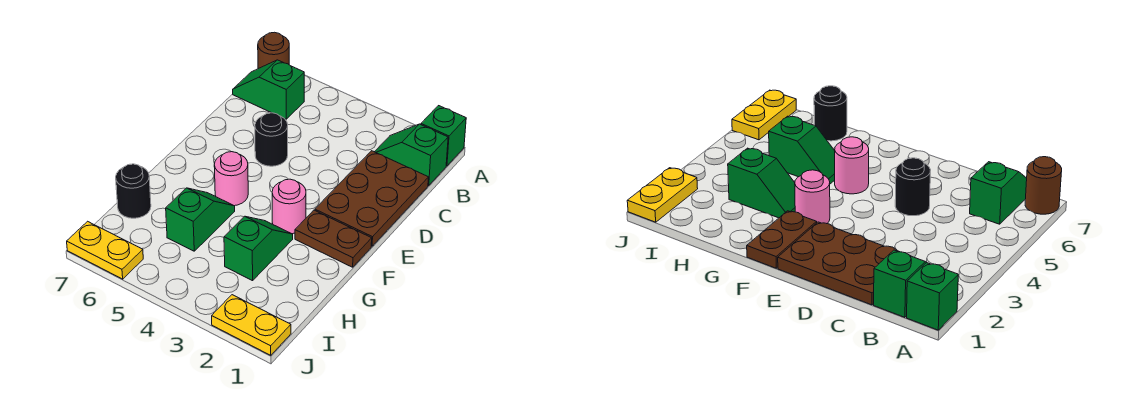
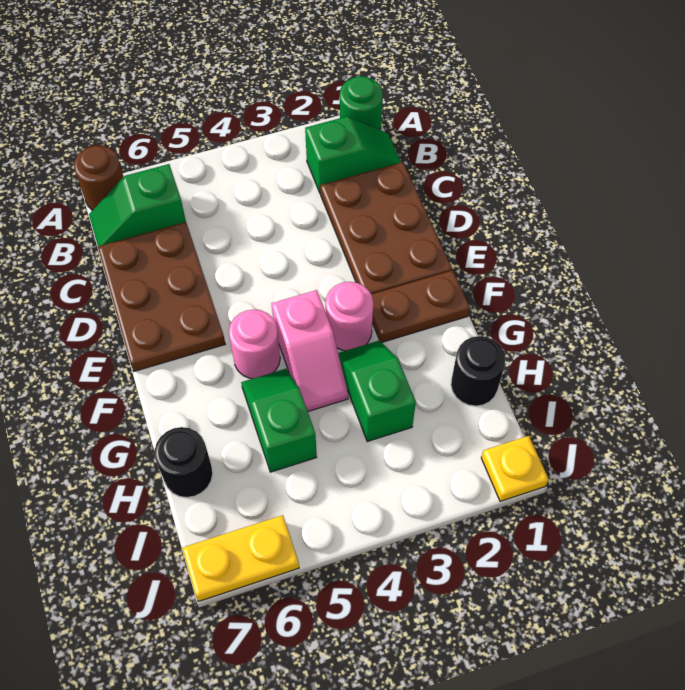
green 1x1 brick [421,106,466,166] -> green 1x1 round brick [340,76,383,130]
green 1x2 slope [375,124,448,186] -> green 1x2 slope turned to [305,116,401,194]
none -> brown 2x3 plate [98,222,225,371]
black 1x1 round brick [255,113,288,166] -> black 1x1 round brick moved to [451,336,506,406]
none -> pink 1x2 slope [271,290,348,411]
yellow 1x2 plate [212,295,291,355] -> yellow 1x1 plate [481,436,549,501]

